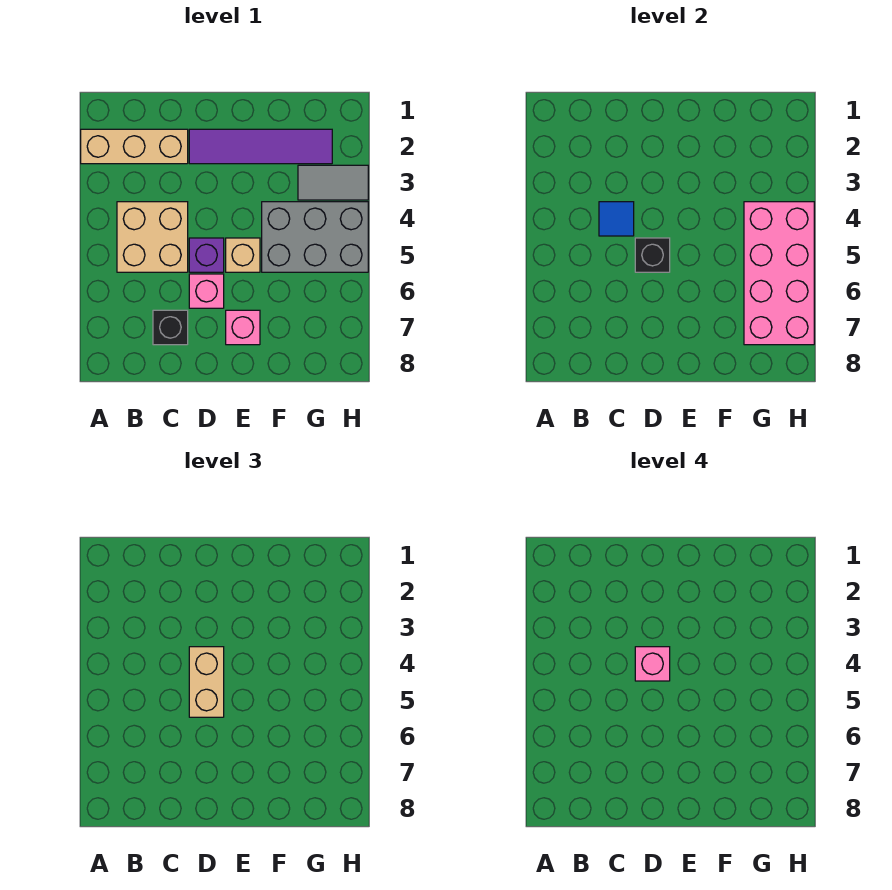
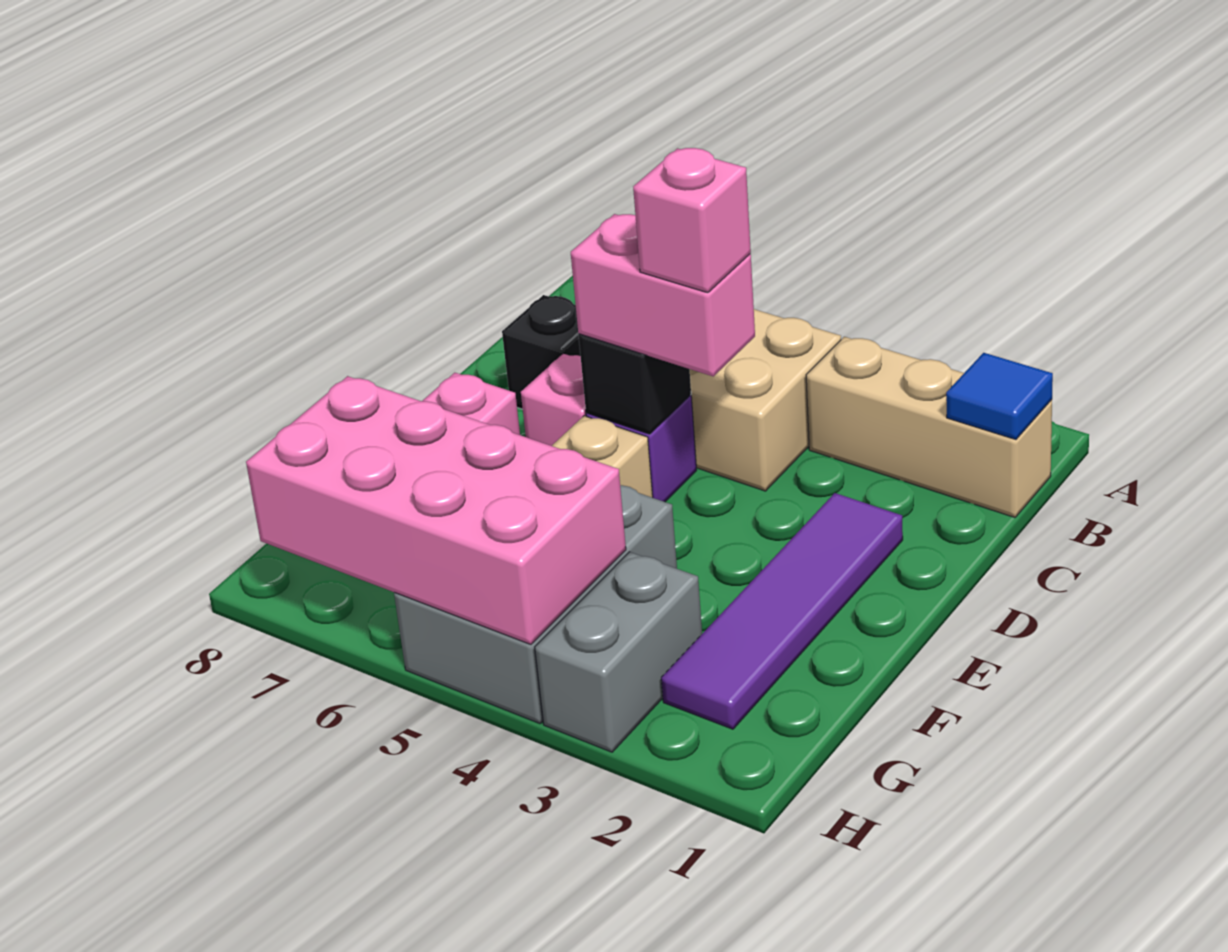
tan 1x3 brick [81,129,188,164] -> tan 1x3 brick turned to [806,337,1052,517]
blue 1x1 tile [599,202,634,236] -> blue 1x1 tile moved to [946,353,1053,440]
tan 1x2 brick [189,647,224,717] -> pink 1x2 brick [571,214,755,376]
grey 1x2 tile [298,165,368,200] -> grey 1x2 brick [535,552,702,752]

